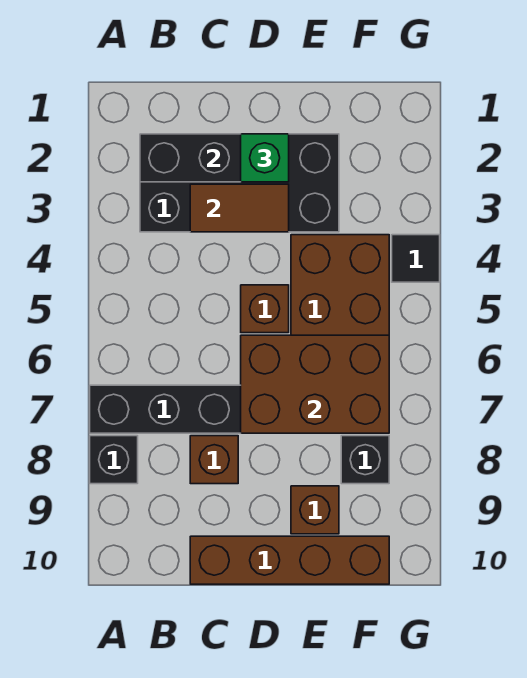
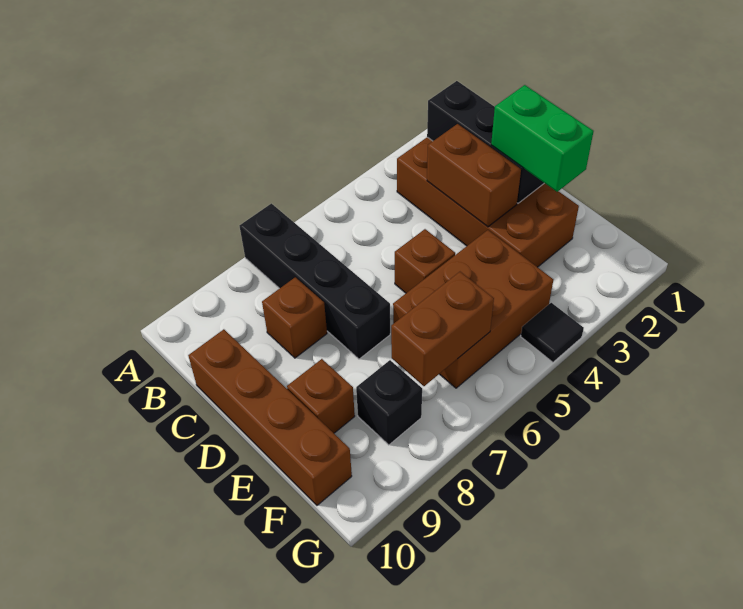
black 1x1 brick [90,436,138,484] -> none
black 2x4 brick [140,134,339,232] -> brown 2x4 brick [397,137,579,267]
brown 1x2 tile [190,184,289,232] -> brown 1x2 brick [427,124,521,227]
green 1x1 brick [241,134,289,182] -> green 1x2 brick [491,85,594,192]
brown 2x3 brick [241,335,389,433] -> brown 1x2 brick [391,272,494,386]

